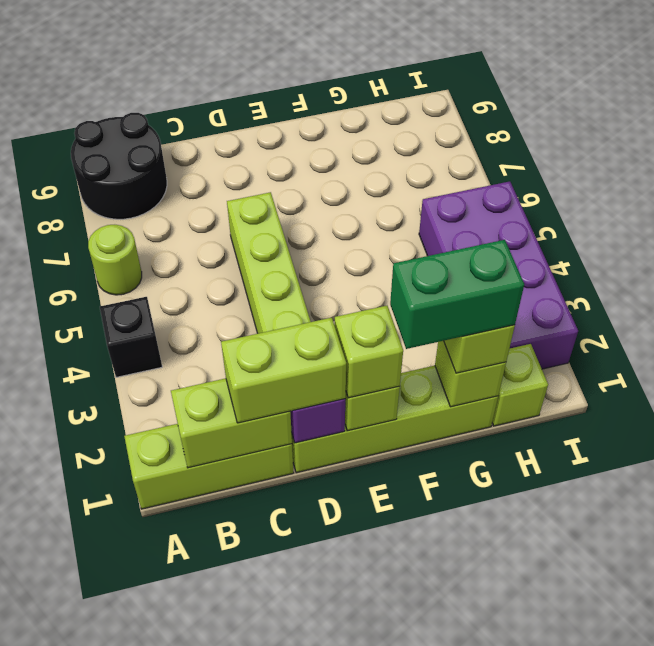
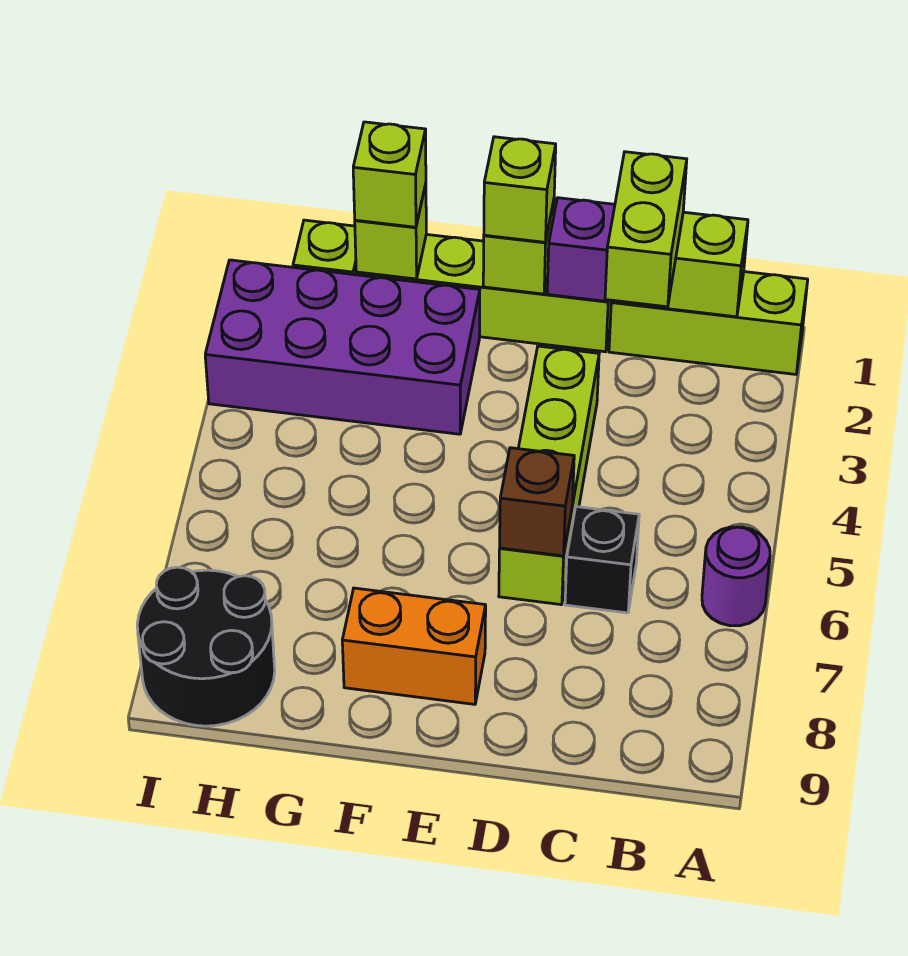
black 1x1 brick [100,297,162,377] -> black 1x1 brick moved to [565,507,639,613]
lime 1x1 round brick [88,225,142,295] -> purple 1x1 round brick [702,527,770,626]
black 2x2 round brick [71,113,167,219] -> black 2x2 round brick moved to [137,567,275,726]
lime 1x2 brick [221,318,346,423] -> lime 1x2 brick turned to [605,152,687,307]
none -> brown 1x1 brick [500,448,574,556]
none -> orange 1x2 brick [342,588,486,704]
green 1x2 brick [390,240,524,349] -> none
purple 2x4 brick [419,181,578,369] -> purple 2x4 brick turned to [205,260,480,434]

